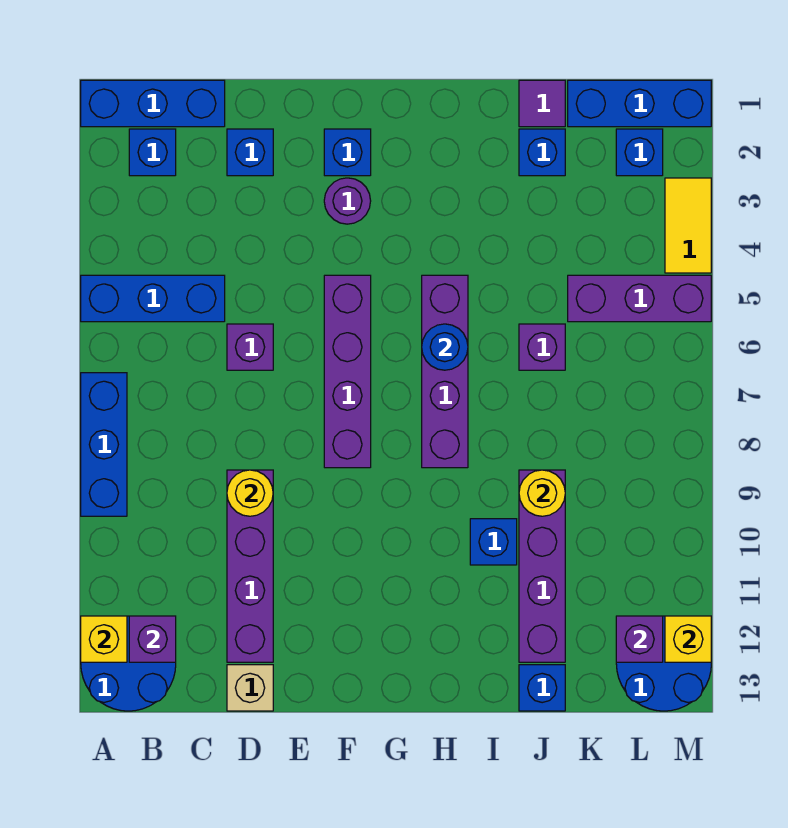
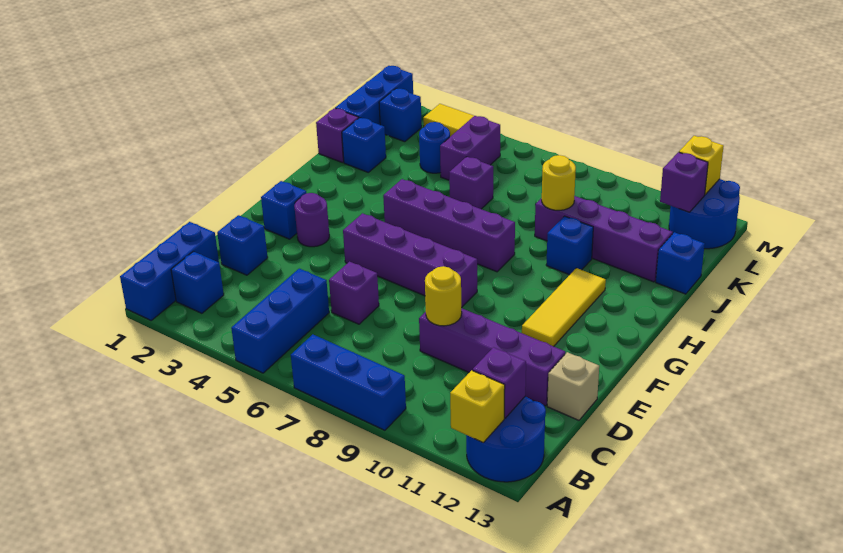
none -> yellow 1x3 tile [522,268,606,346]
blue 1x1 round brick [422,324,468,370] -> blue 1x1 round brick moved to [419,122,450,173]
purple 1x1 tile [519,80,565,127] -> purple 1x1 brick [316,108,359,163]
purple 1x3 brick [568,275,711,322] -> purple 1x2 brick [440,116,500,180]

